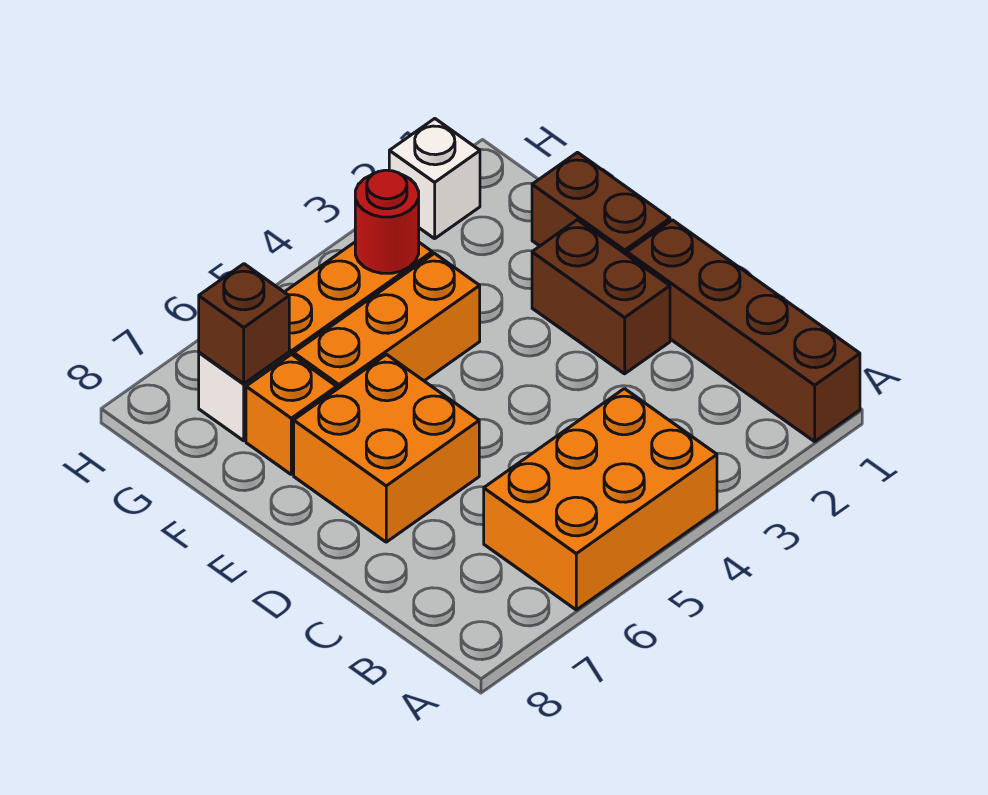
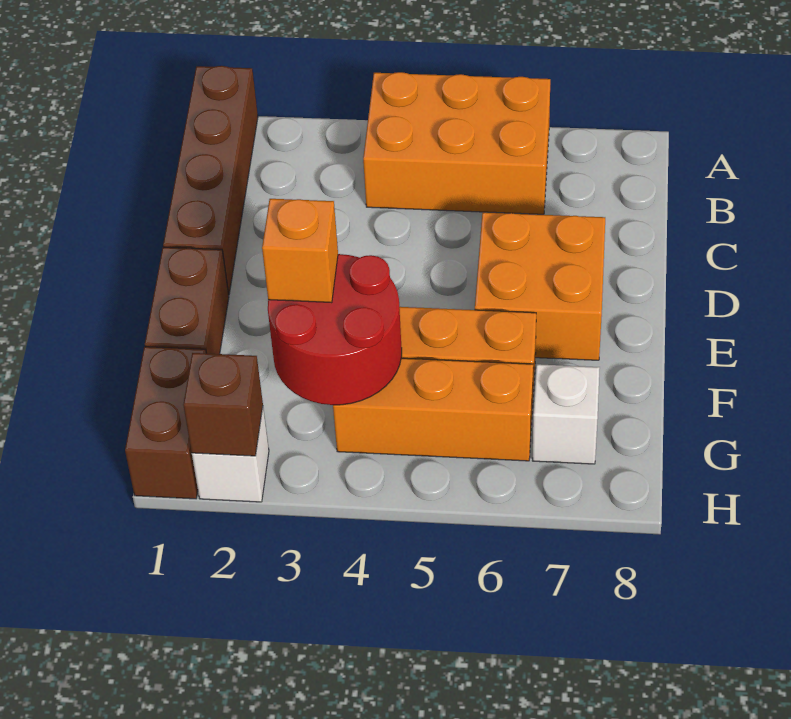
brown 1x2 brick [532,220,670,374] -> brown 1x2 brick moved to [125,347,206,499]
orange 1x1 brick [246,354,337,474] -> orange 1x1 brick moved to [262,199,338,303]
red 1x1 round brick [355,170,419,273] -> red 2x2 round brick [268,254,402,405]
brown 1x1 brick [199,264,289,384] -> brown 1x1 brick moved to [183,353,263,456]

